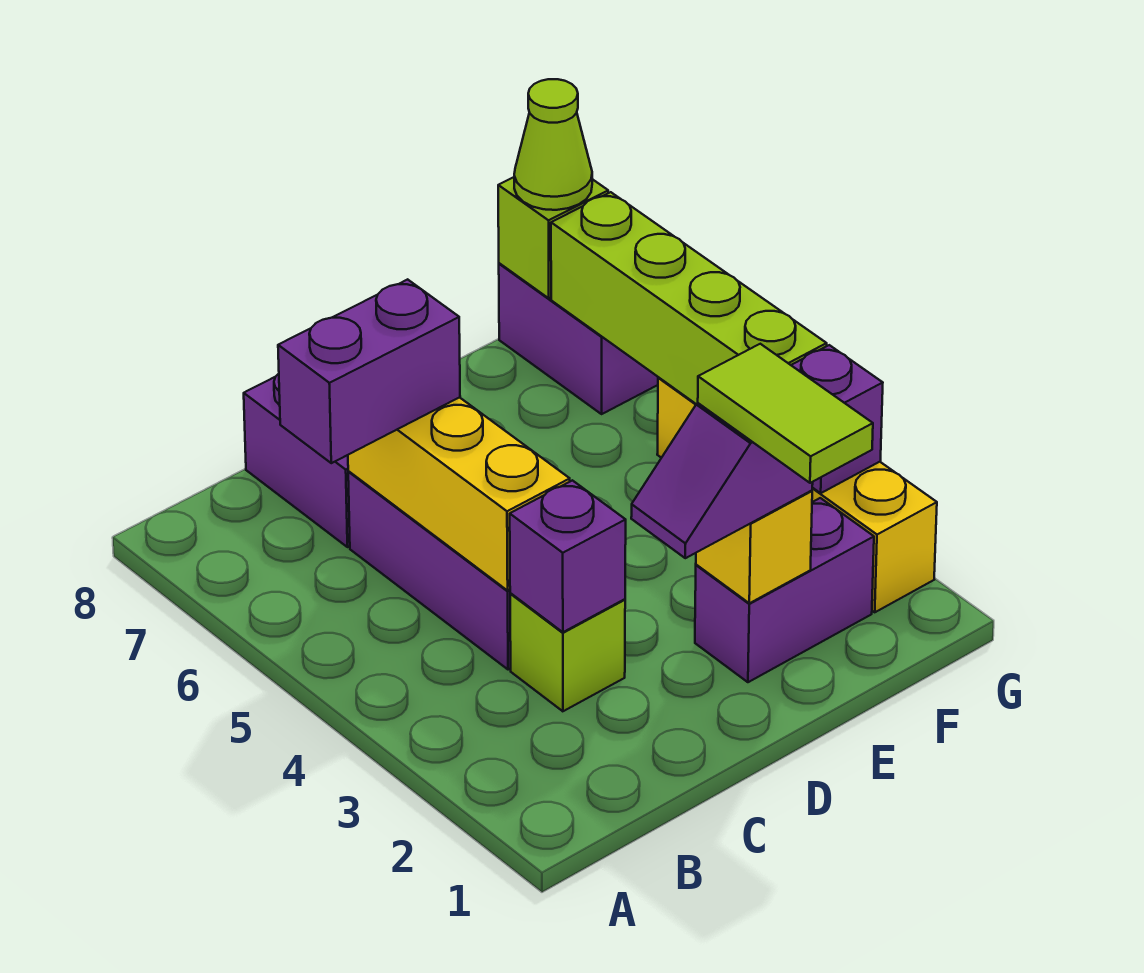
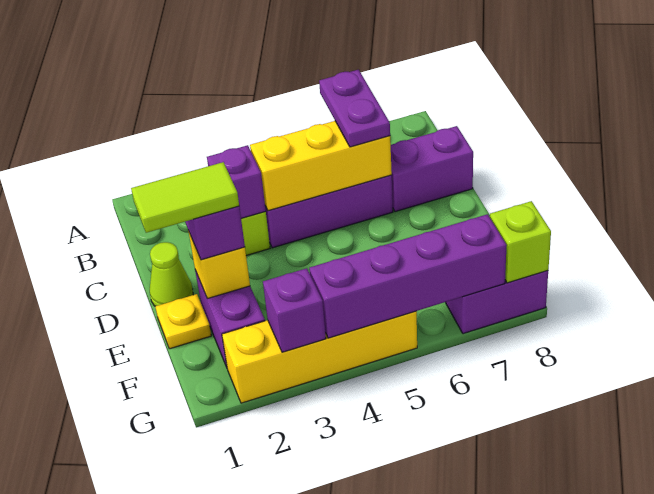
purple 1x2 brick [278,279,460,463] -> purple 1x2 plate [319,70,390,147]
none -> yellow 1x1 plate [155,294,211,349]
lime 1x4 brick [551,192,827,404] -> purple 1x4 brick [309,214,507,338]
lime 1x1 cone [514,79,592,210] -> lime 1x1 cone moved to [150,242,193,306]

